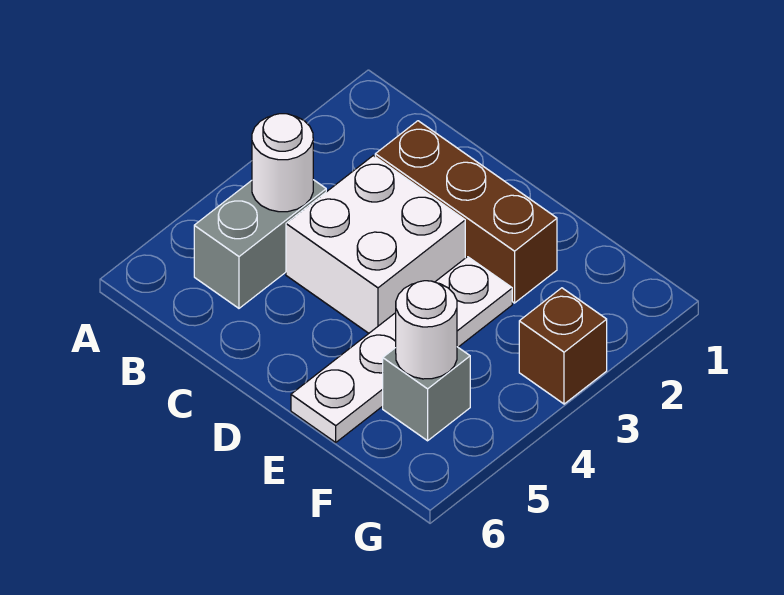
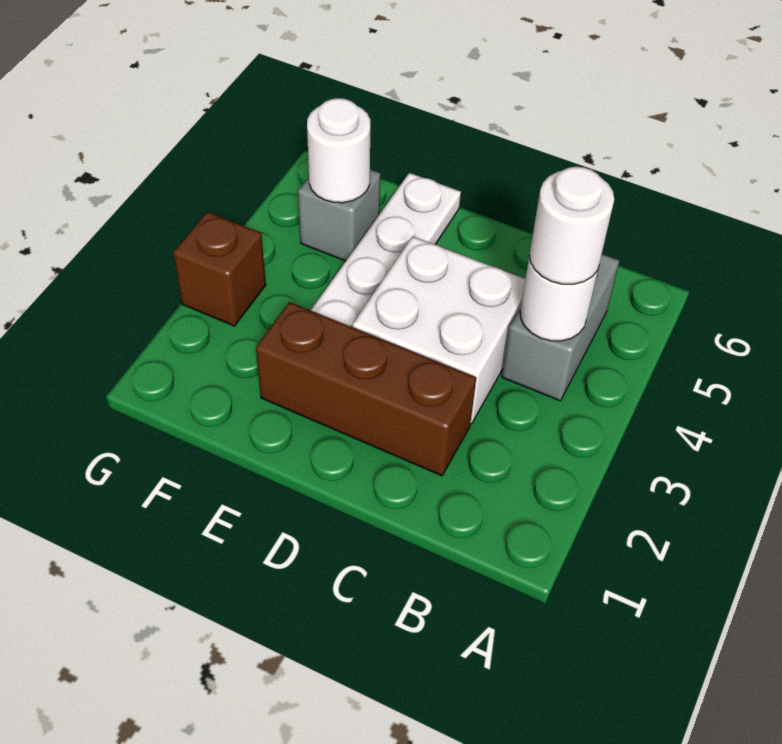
none -> white 1x1 round brick [530,167,614,284]

